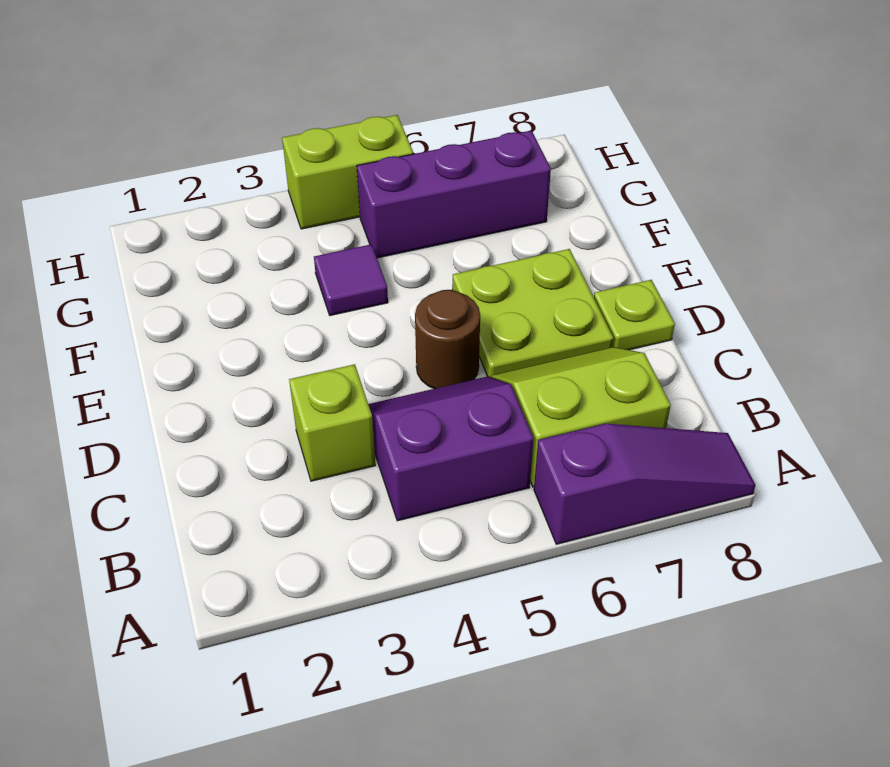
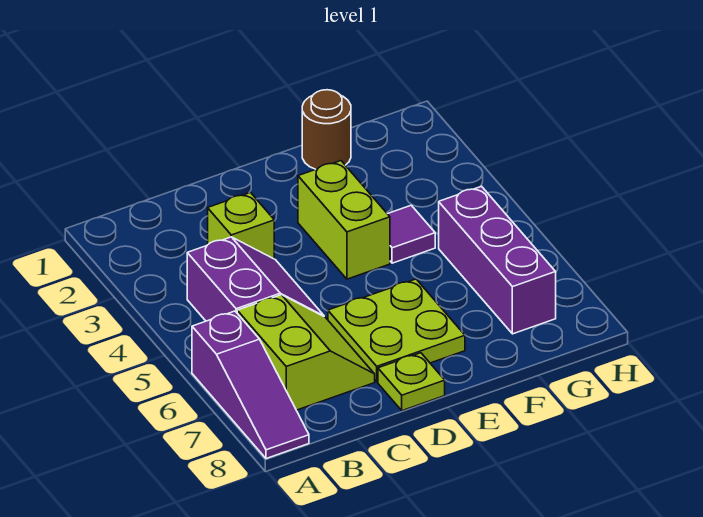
brown 1x1 round brick [415,290,480,389] -> brown 1x1 round brick moved to [302,90,351,169]
lime 1x2 brick [282,115,413,229] -> lime 1x2 brick moved to [298,161,390,279]

